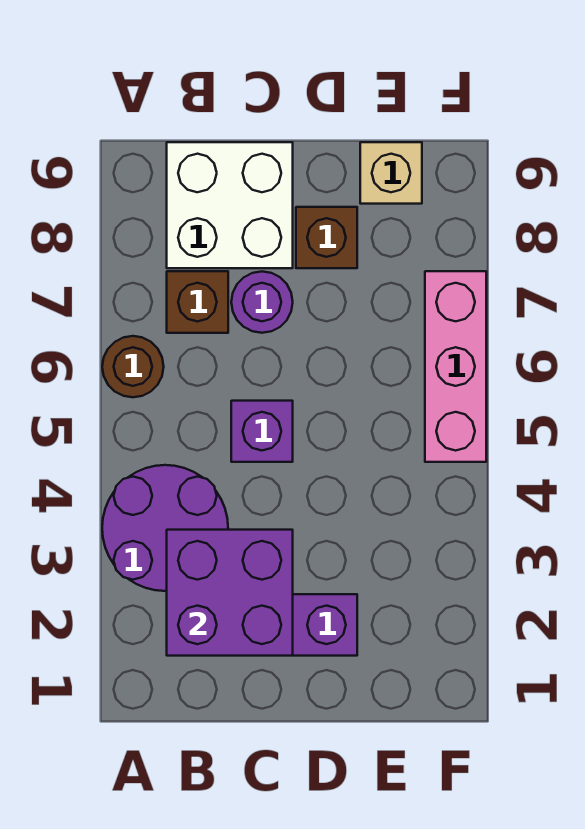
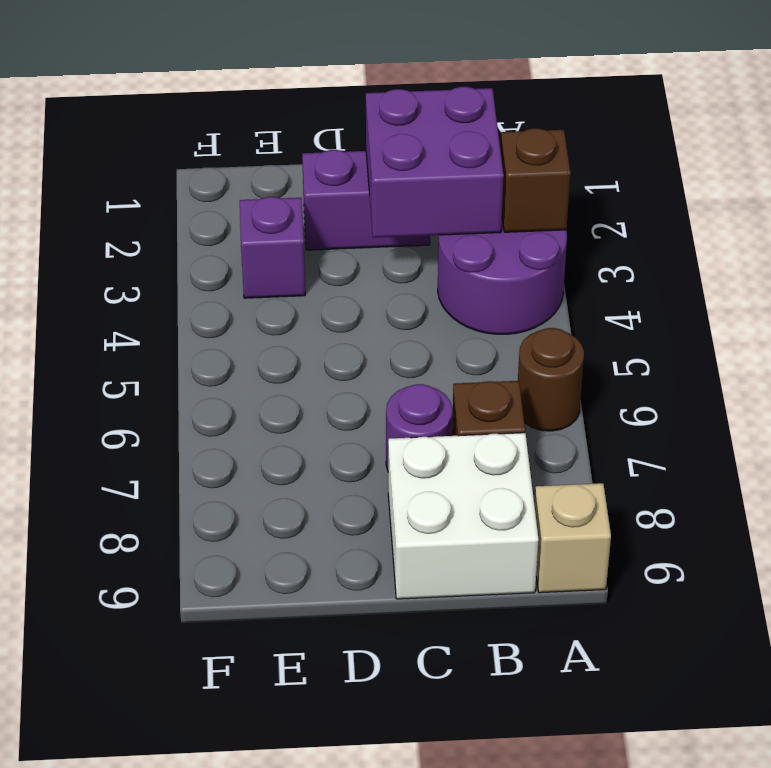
purple 1x1 brick [231,401,293,462] -> purple 1x1 brick moved to [240,197,305,298]
brown 1x1 brick [296,207,357,268] -> brown 1x1 brick moved to [501,128,571,232]
tan 1x1 brick [360,142,422,204] -> tan 1x1 brick moved to [534,483,611,593]
pink 1x3 brick [425,271,486,462] -> none

